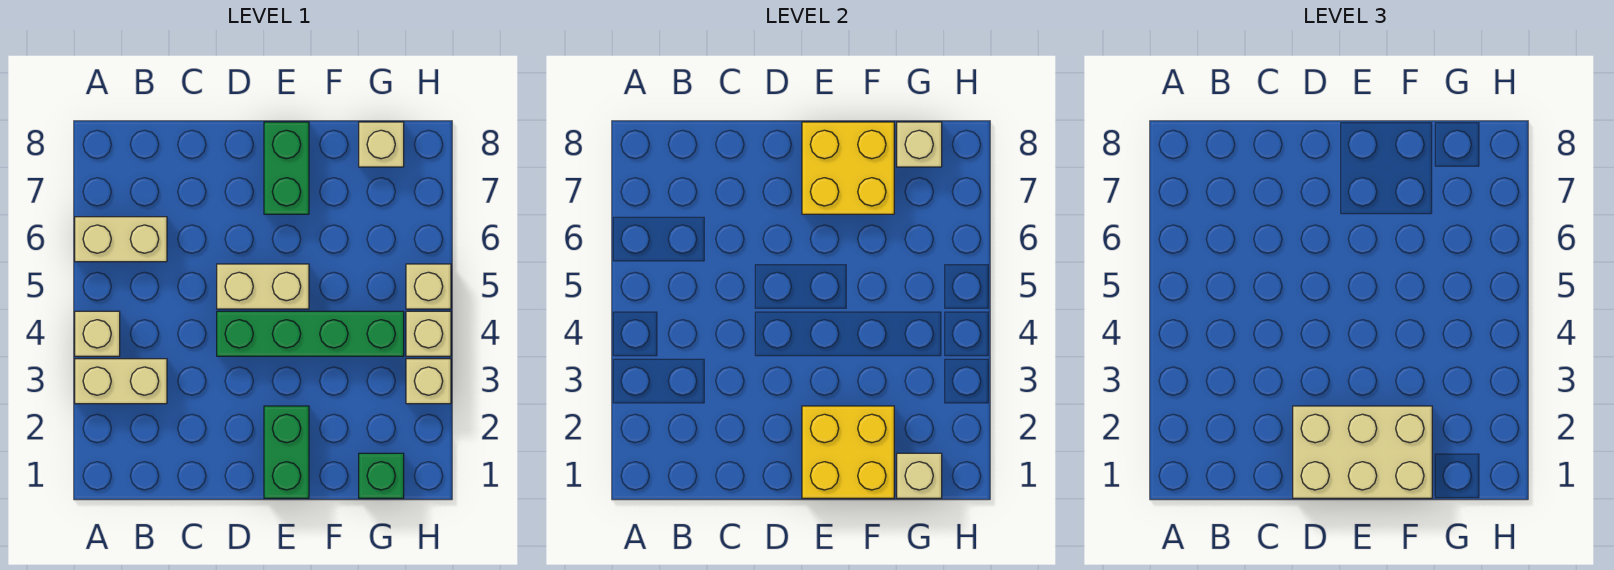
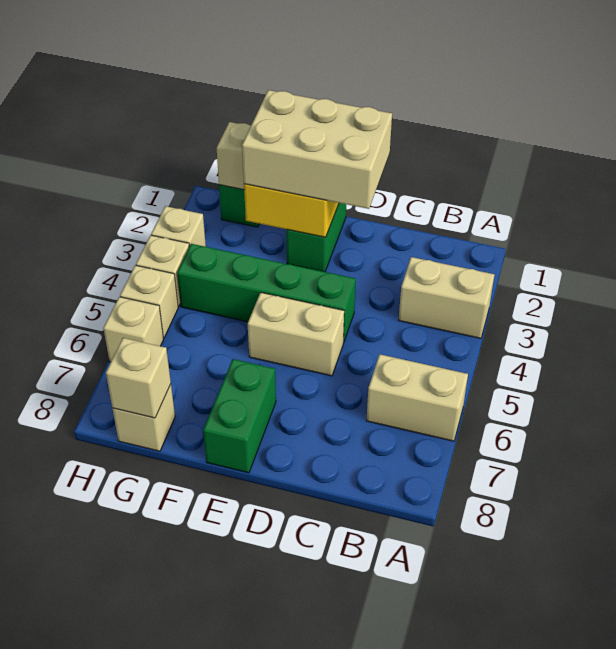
tan 1x1 brick [75,311,120,356] -> tan 1x1 brick moved to [103,297,164,362]
yellow 2x2 brick [802,122,894,214] -> none

